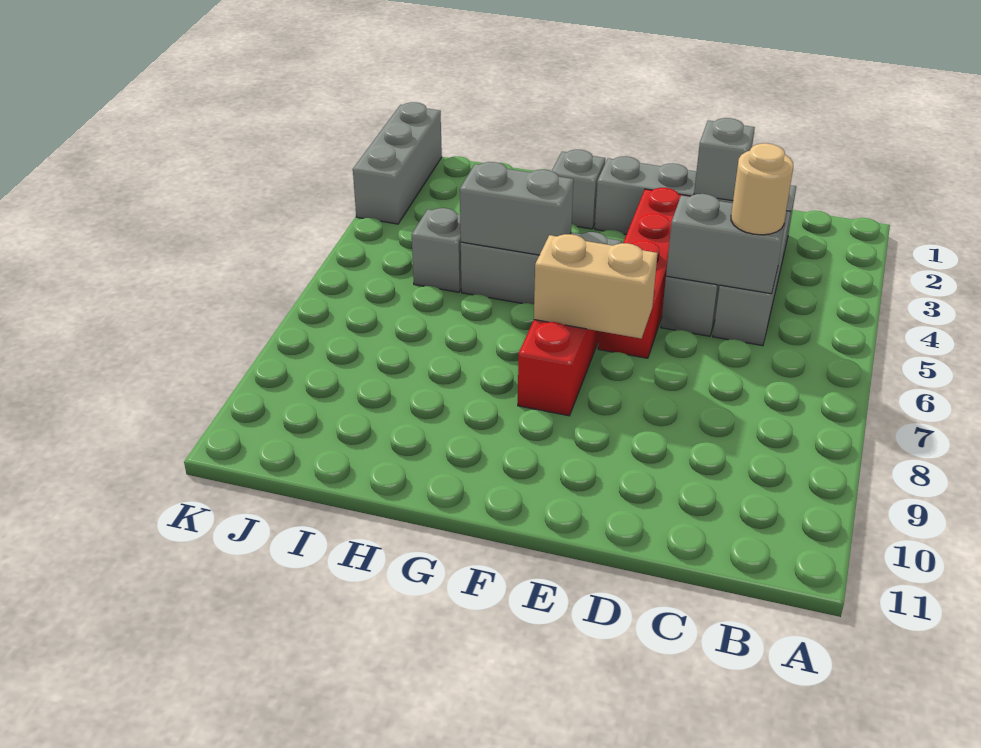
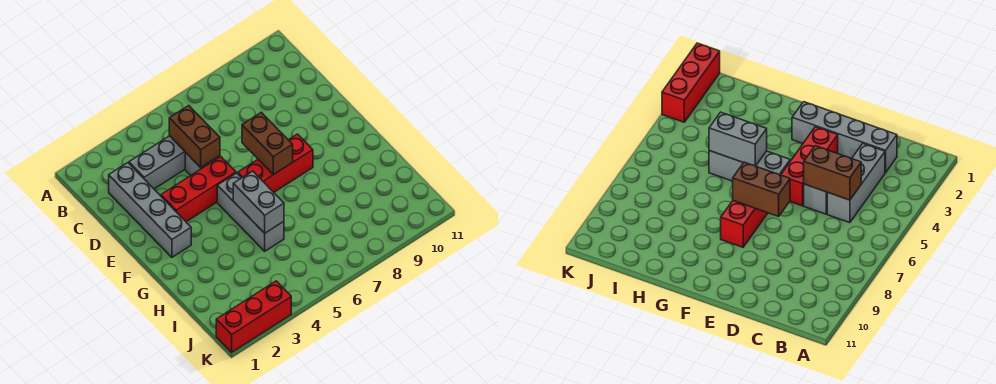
grey 1x2 brick [666,194,787,294] -> brown 1x2 brick [169,106,220,168]
tan 1x1 round brick [731,143,793,235] -> none
grey 1x1 brick [694,118,755,201] -> none
red 1x4 brick [598,188,690,358] -> red 1x3 brick [161,157,236,222]
tan 1x2 brick [534,234,657,339] -> brown 1x2 brick [242,112,293,175]
grey 1x1 brick [552,150,605,229] -> none
grey 1x1 brick [412,208,461,292] -> none
grey 1x3 brick [353,102,442,224] -> red 1x3 brick [216,281,291,352]

